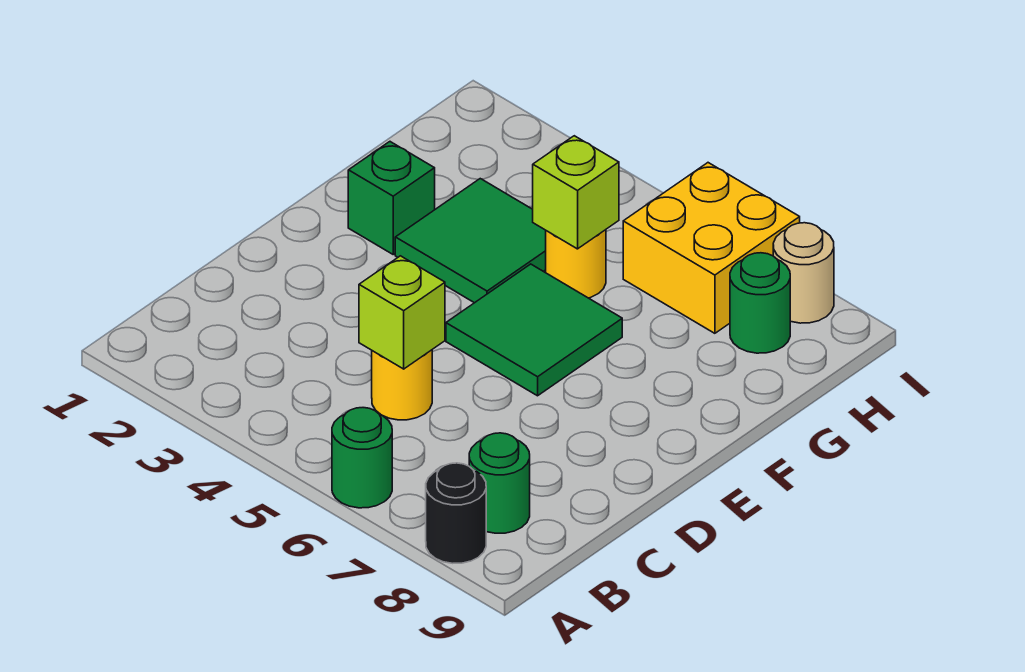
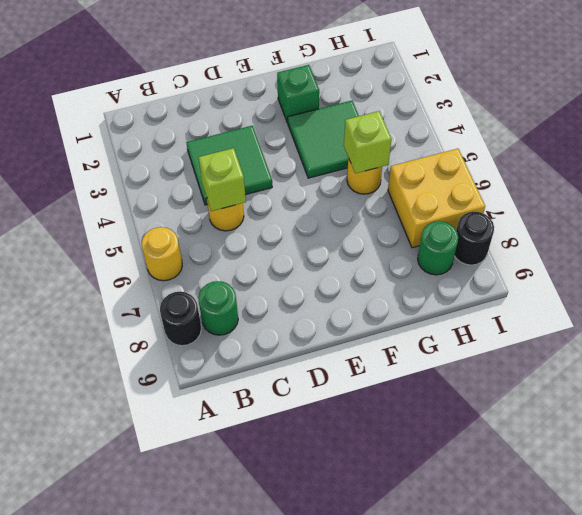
green 1x1 round brick [332,408,392,508] -> yellow 1x1 round brick [142,227,182,281]
green 2x2 tile [446,264,622,396] -> green 2x2 tile moved to [186,126,272,205]
tan 1x1 round brick [773,223,834,323] -> black 1x1 round brick [455,212,494,265]

